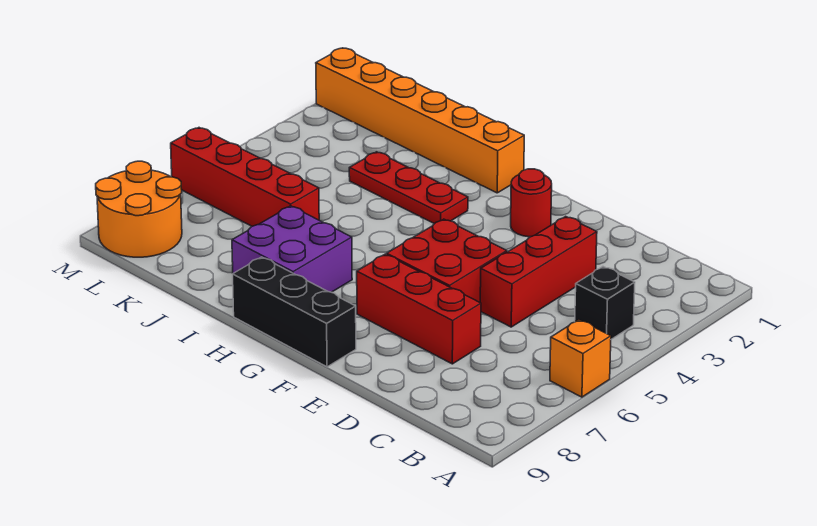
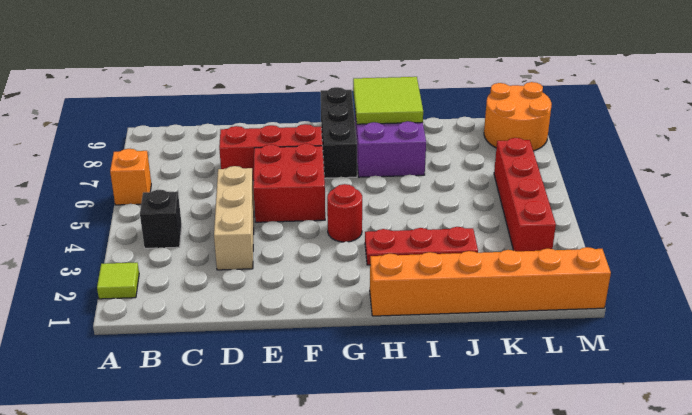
none -> lime 1x1 tile [97,263,139,299]
red 1x3 brick [480,216,597,327] -> tan 1x3 brick [214,166,254,270]
red 1x1 round brick [511,169,552,237] -> red 1x1 round brick moved to [327,184,362,242]
black 1x3 brick [233,257,356,367] -> black 1x3 brick turned to [321,87,357,178]
none -> lime 2x2 tile [353,77,423,124]
red 1x4 brick [171,128,319,226] -> red 1x4 brick turned to [494,138,556,251]

